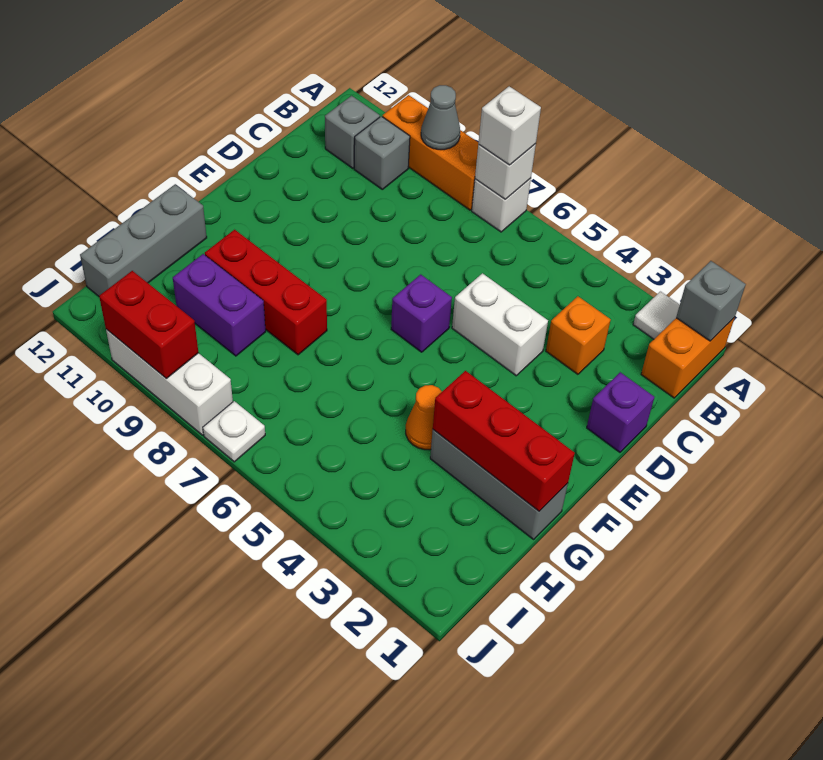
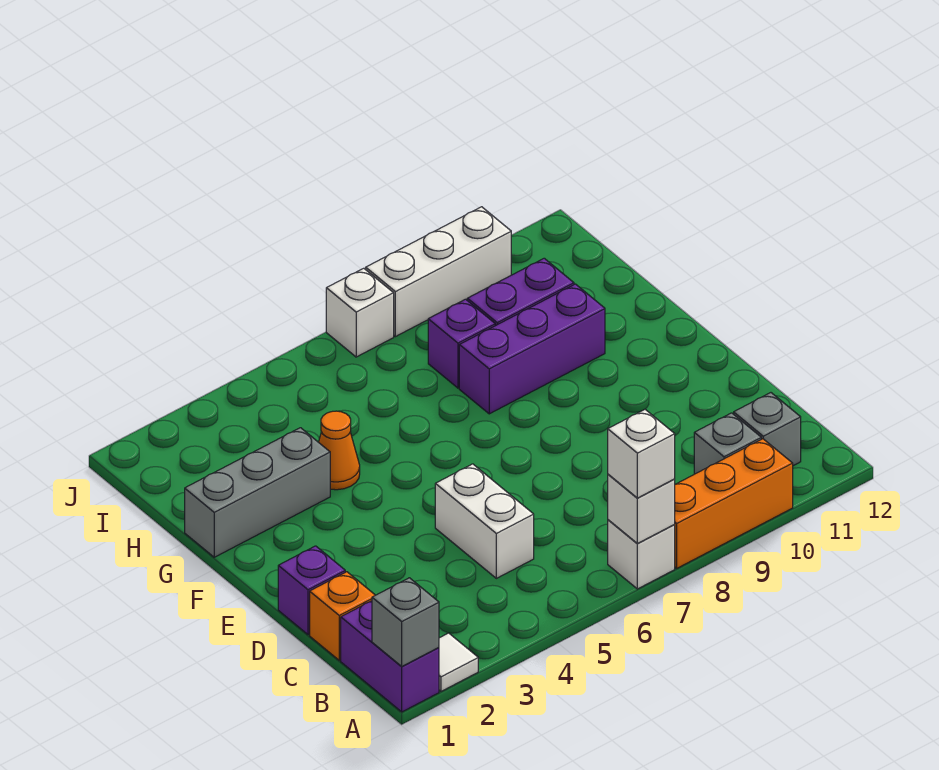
orange 1x2 brick [641,317,735,398] -> purple 1x2 brick [341,601,439,712]
grey 1x1 cone [421,85,460,150] -> none
orange 1x1 brick [546,296,611,374] -> orange 1x1 brick moved to [310,572,375,660]
white 1x2 brick [452,273,548,376] -> white 1x2 brick turned to [435,464,534,578]
purple 1x1 brick [391,274,452,352] -> purple 1x1 brick moved to [428,299,495,388]
red 1x3 brick [433,371,575,511] -> none
red 1x3 brick [205,230,327,355] -> purple 1x3 brick [459,284,605,414]
grey 1x3 brick [80,184,207,296] -> none
white 1x1 plate [203,401,265,462] -> white 1x1 brick [326,268,394,357]
red 1x2 brick [99,271,199,379] -> none

